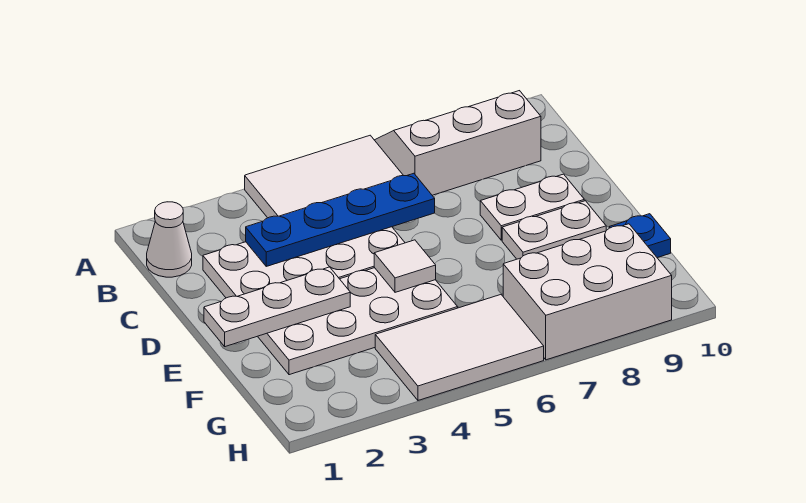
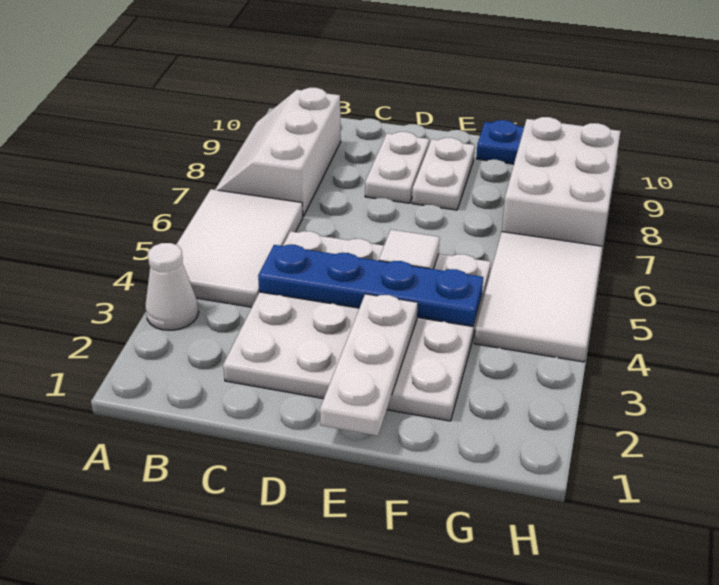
white 1x1 cone [147,202,192,277] -> white 1x1 cone moved to [145,243,199,330]
blue 1x4 plate [246,173,435,266] -> blue 1x4 plate turned to [258,245,483,326]

